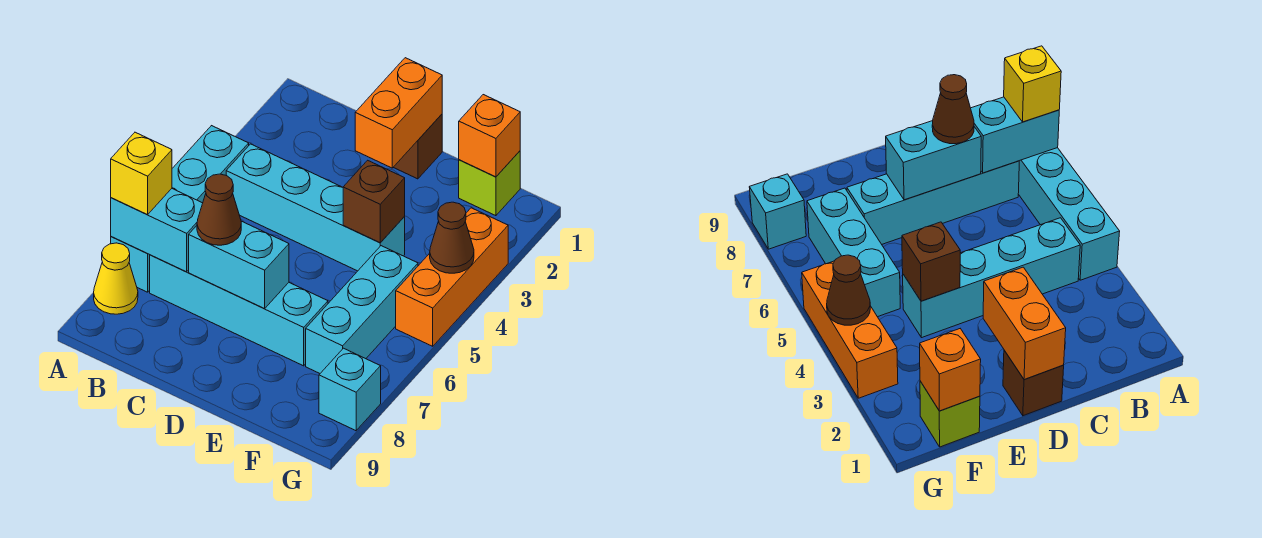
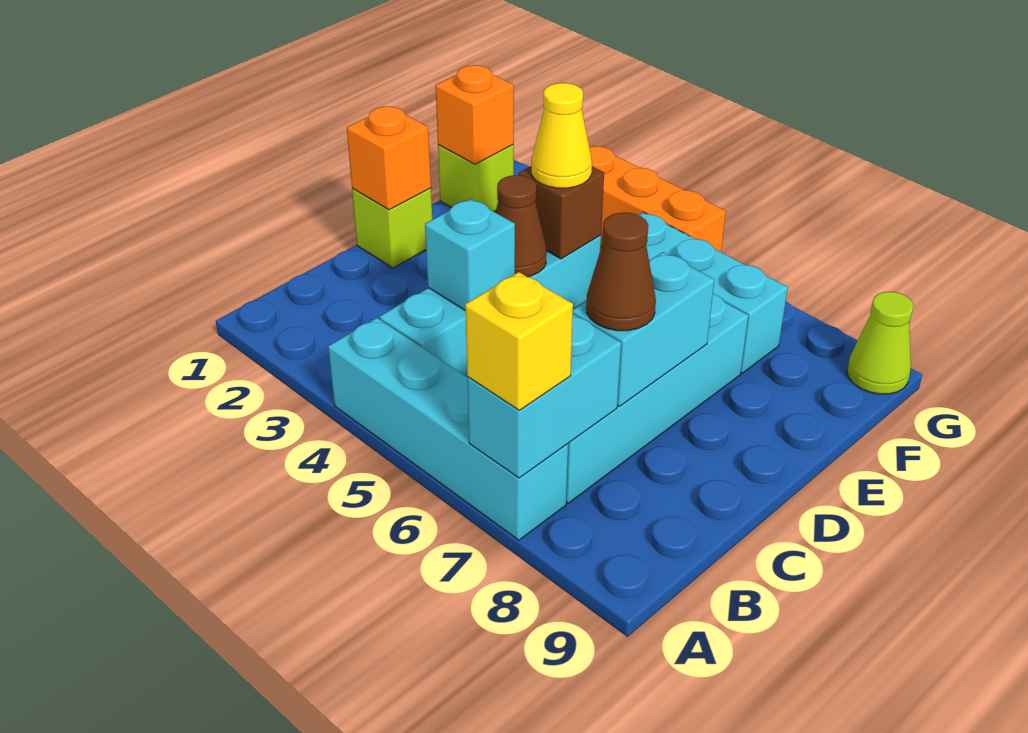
yellow 1x1 cone [94,243,138,314] -> yellow 1x1 cone moved to [532,83,592,188]
brown 1x1 brick [393,114,442,179] -> lime 1x1 brick [352,188,432,268]
orange 1x2 brick [355,58,442,168] -> orange 1x1 brick [347,106,431,210]
brown 1x1 cone [430,202,474,273] -> brown 1x1 cone moved to [495,175,547,277]
cyan 1x1 brick [319,348,381,431] -> cyan 1x1 brick moved to [425,199,515,310]
none -> lime 1x1 cone [847,292,913,394]

